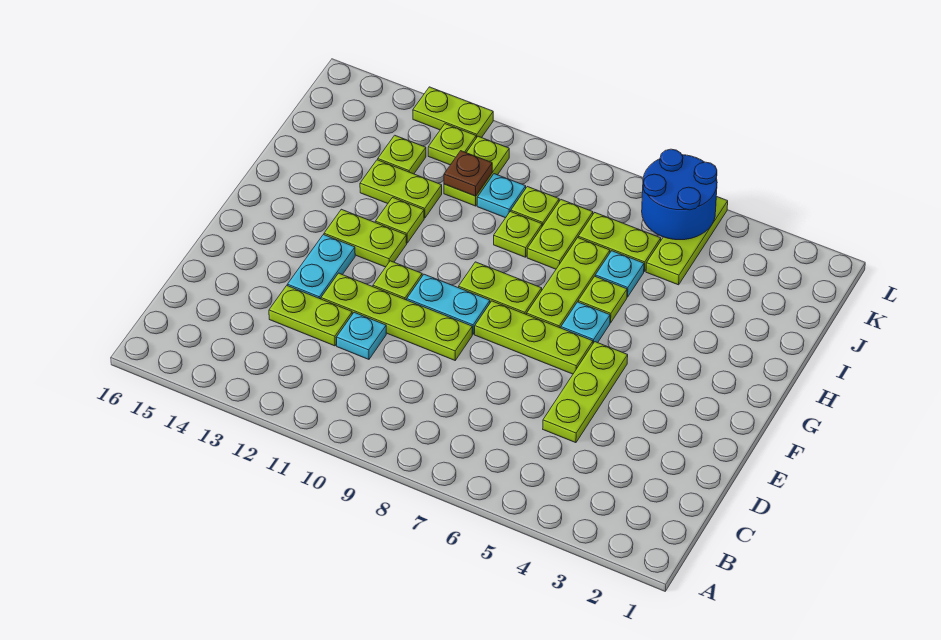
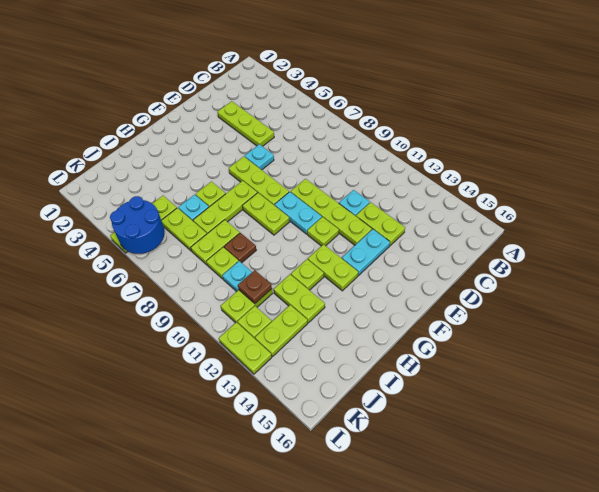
lime 1x3 plate [543,342,628,443] -> lime 1x3 plate turned to [217,101,274,146]
cyan 1x1 plate [561,302,610,343] -> cyan 1x1 plate moved to [245,144,274,170]
lime 1x1 plate [494,211,542,257] -> brown 1x1 plate [224,233,256,263]
lime 1x1 plate [378,135,426,174] -> lime 1x2 plate [255,305,308,356]

